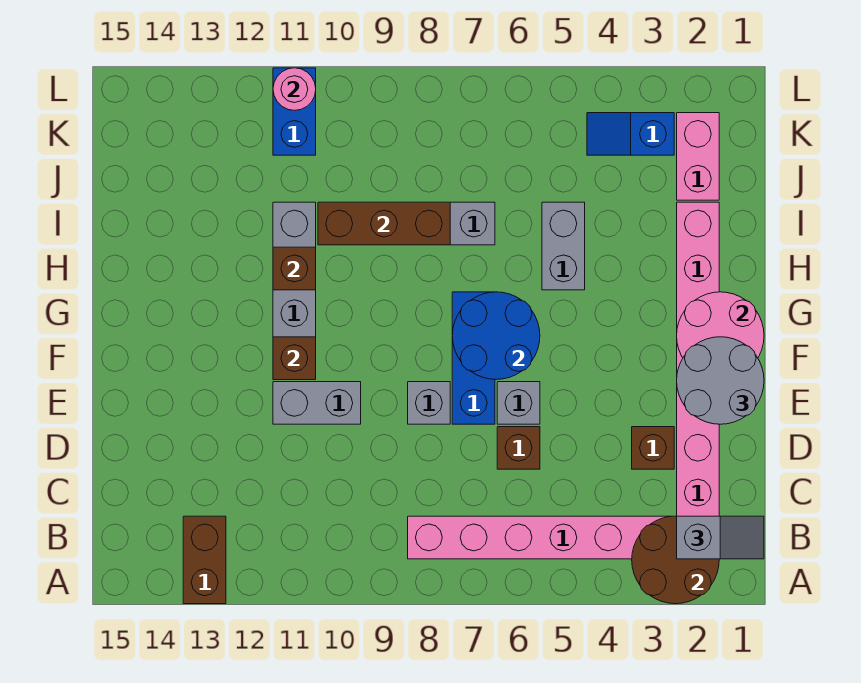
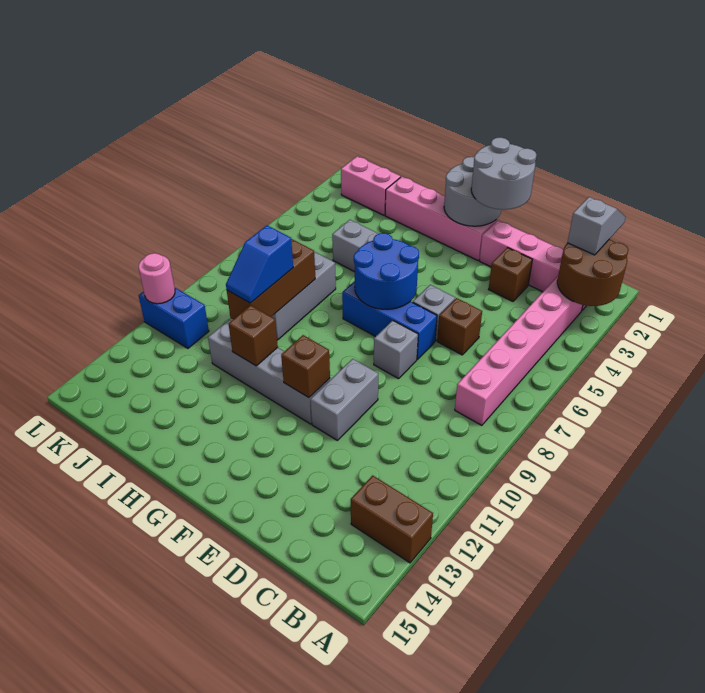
pink 2x2 round brick [677,292,764,358] -> grey 2x2 round brick [444,157,501,226]
blue 1x2 slope [587,113,674,155] -> blue 1x2 slope moved to [226,225,293,303]

